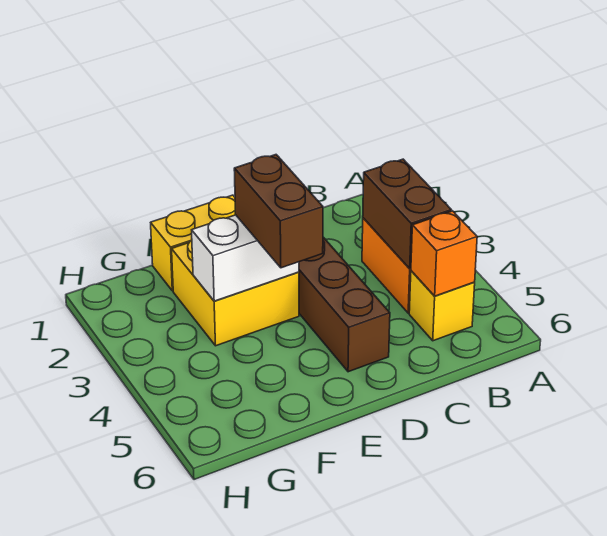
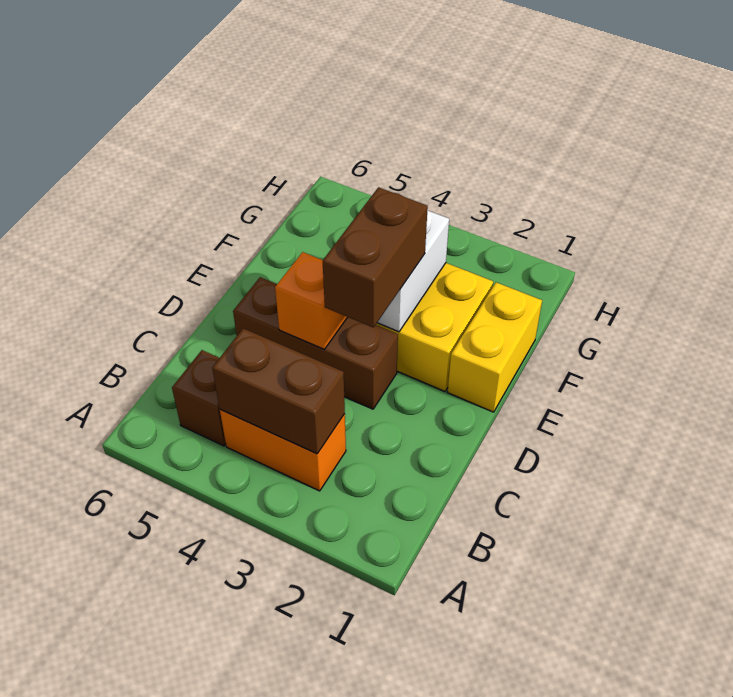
yellow 1x1 brick [409,271,475,341] -> brown 1x1 brick [172,350,226,446]
orange 1x1 brick [411,211,477,296] -> orange 1x1 brick moved to [275,252,347,349]
brown 1x2 brick [234,155,323,268] -> brown 1x2 brick turned to [323,187,428,328]

